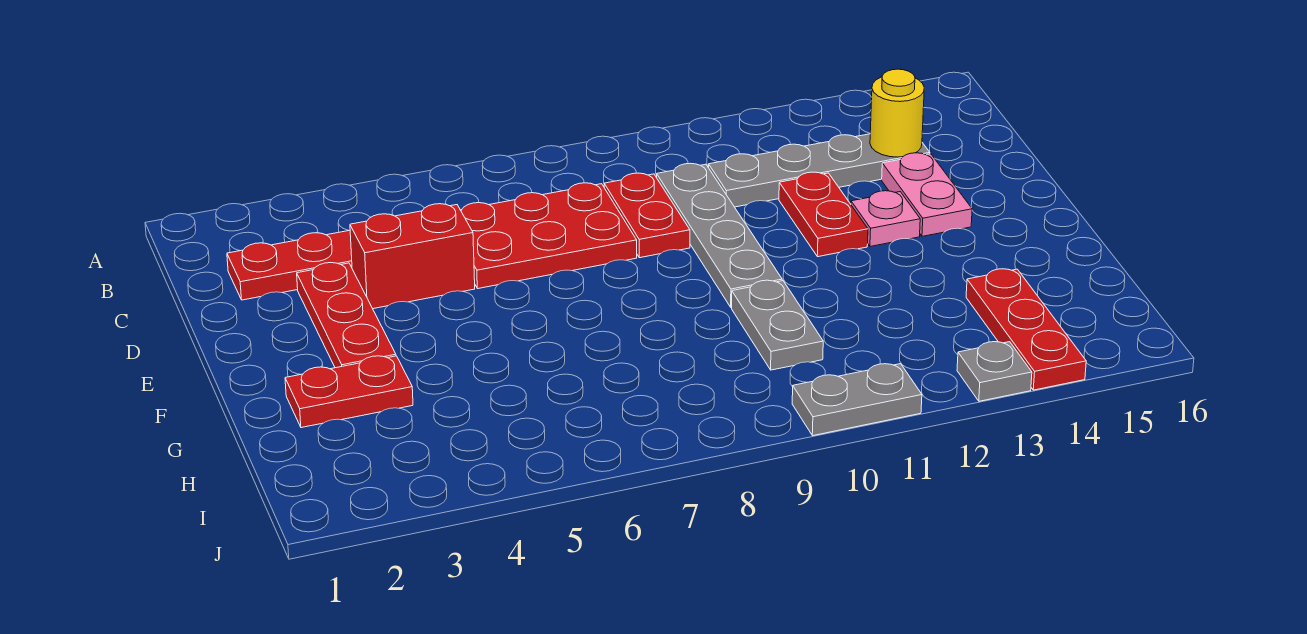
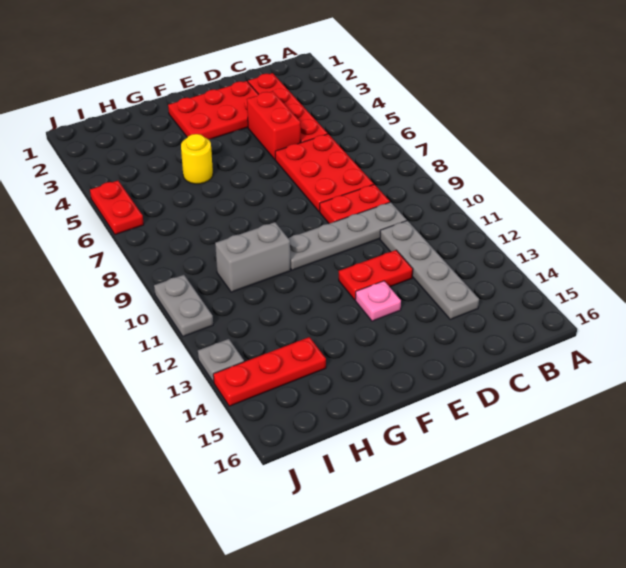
yellow 1x1 round brick [870,69,924,157] -> yellow 1x1 round brick moved to [181,134,213,184]
red 1x3 plate [297,263,396,368] -> red 2x3 plate [168,81,258,139]
pink 1x2 plate [882,153,972,236] -> none
red 1x2 plate [285,356,413,428] -> red 1x2 plate moved to [90,181,144,235]
grey 1x2 plate [732,280,823,370] -> grey 1x2 brick [215,222,291,292]

